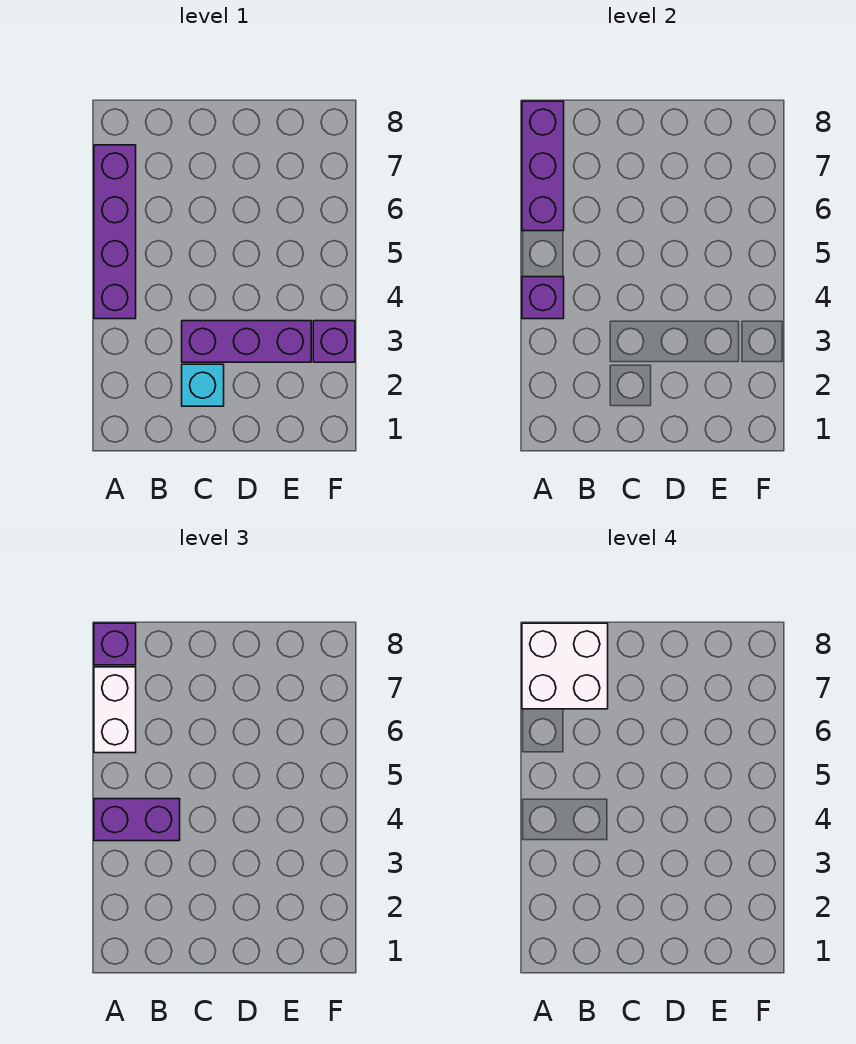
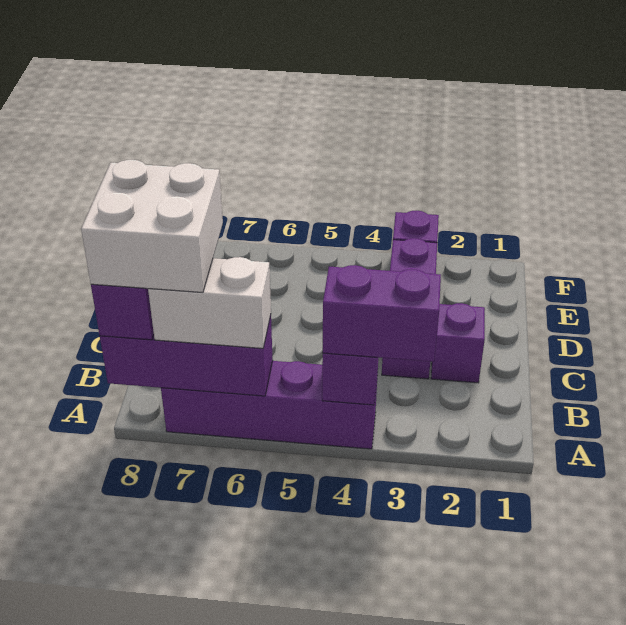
purple 1x2 brick [94,799,180,841] -> purple 1x2 brick turned to [323,265,441,362]
cyan 1x1 brick [182,364,224,406] -> purple 1x1 brick [431,303,485,383]

